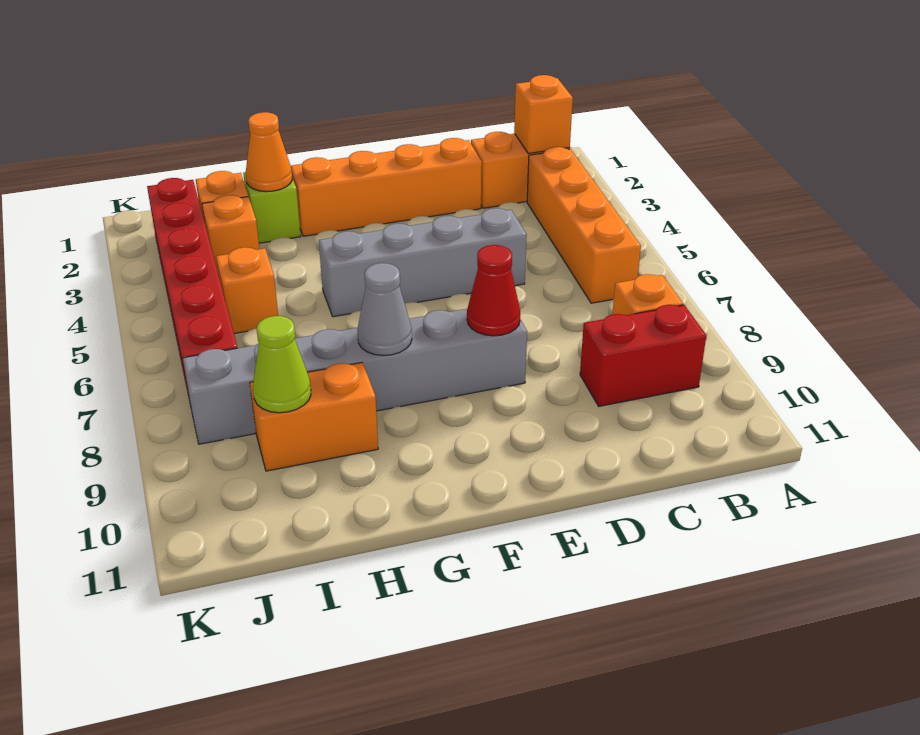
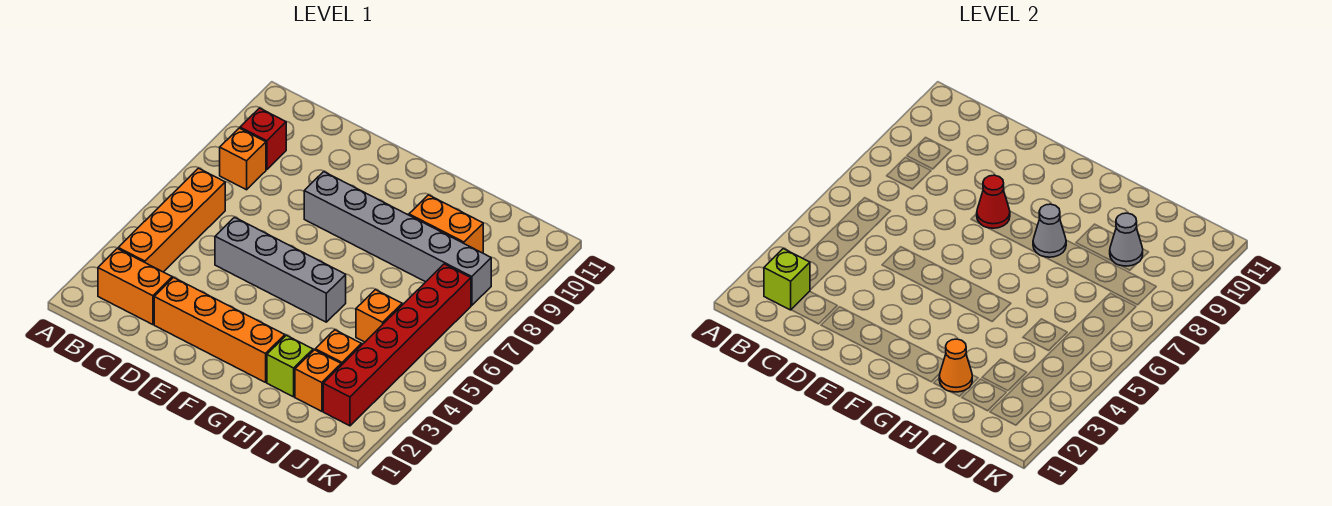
orange 1x1 brick [514,75,573,154] -> lime 1x1 brick [764,249,810,310]
red 1x2 brick [580,305,706,406] -> red 1x1 brick [240,108,286,170]
lime 1x1 cone [253,316,311,413] -> grey 1x1 cone [1110,213,1143,266]

